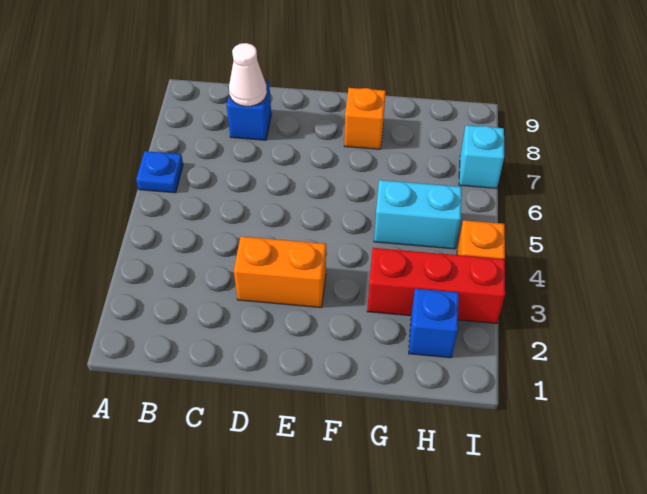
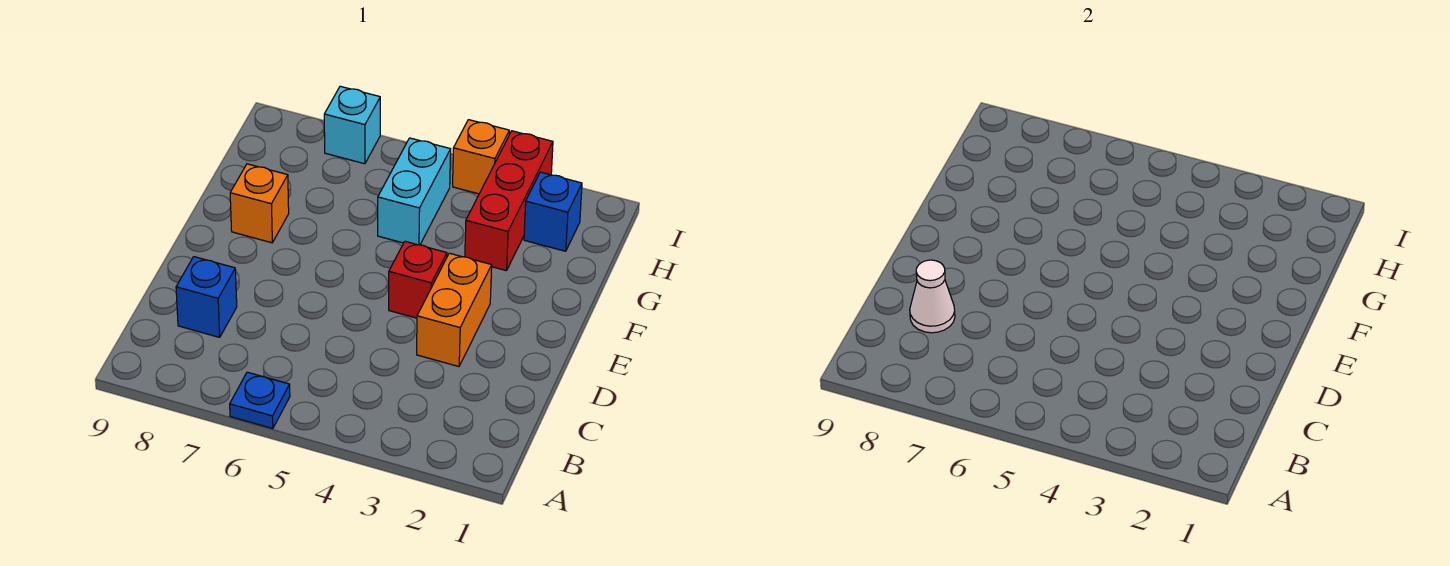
none -> red 1x1 brick [389,241,447,318]

